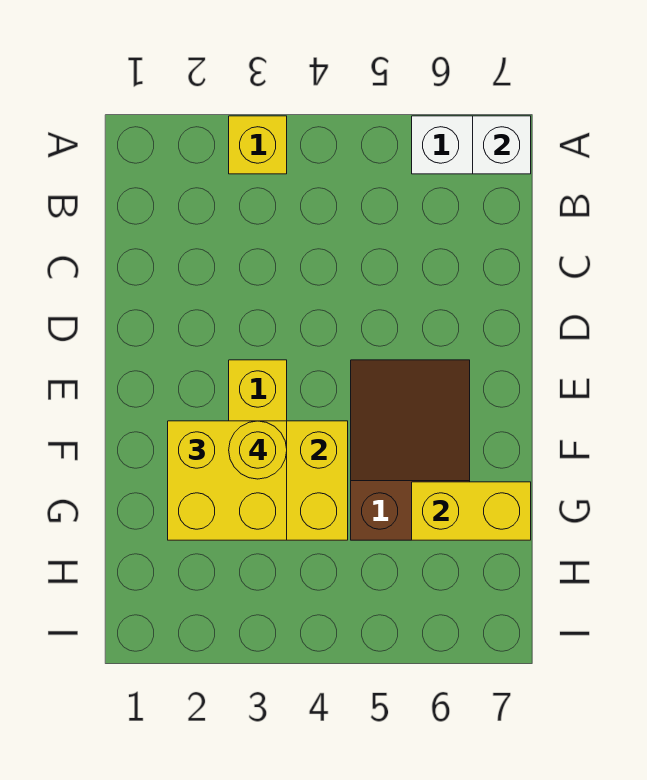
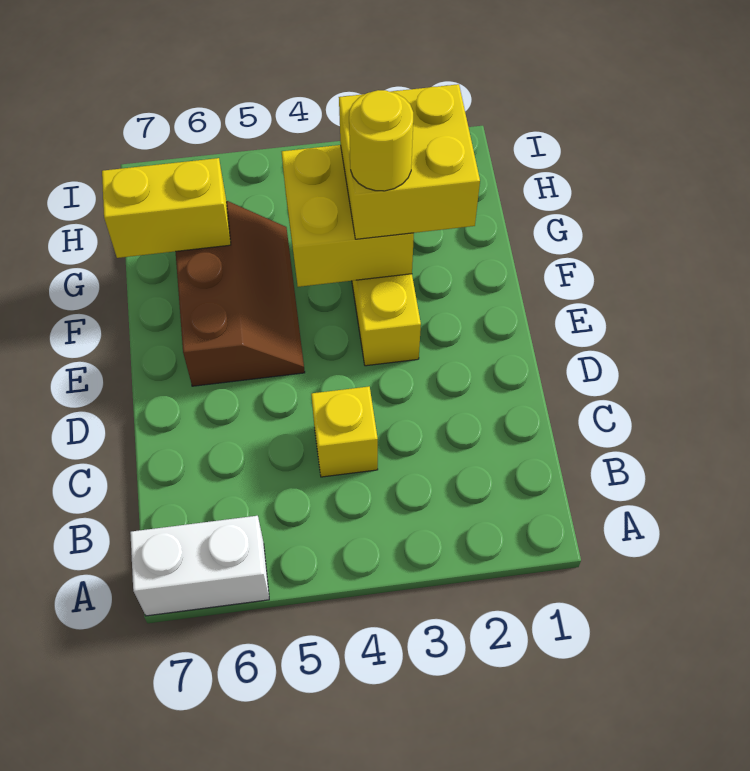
yellow 1x1 brick [229,116,287,174] -> yellow 1x1 brick moved to [311,387,378,477]
white 1x1 brick [473,116,531,174] -> none
brown 2x3 slope [351,360,470,540] -> brown 2x3 slope turned to [175,201,305,386]

